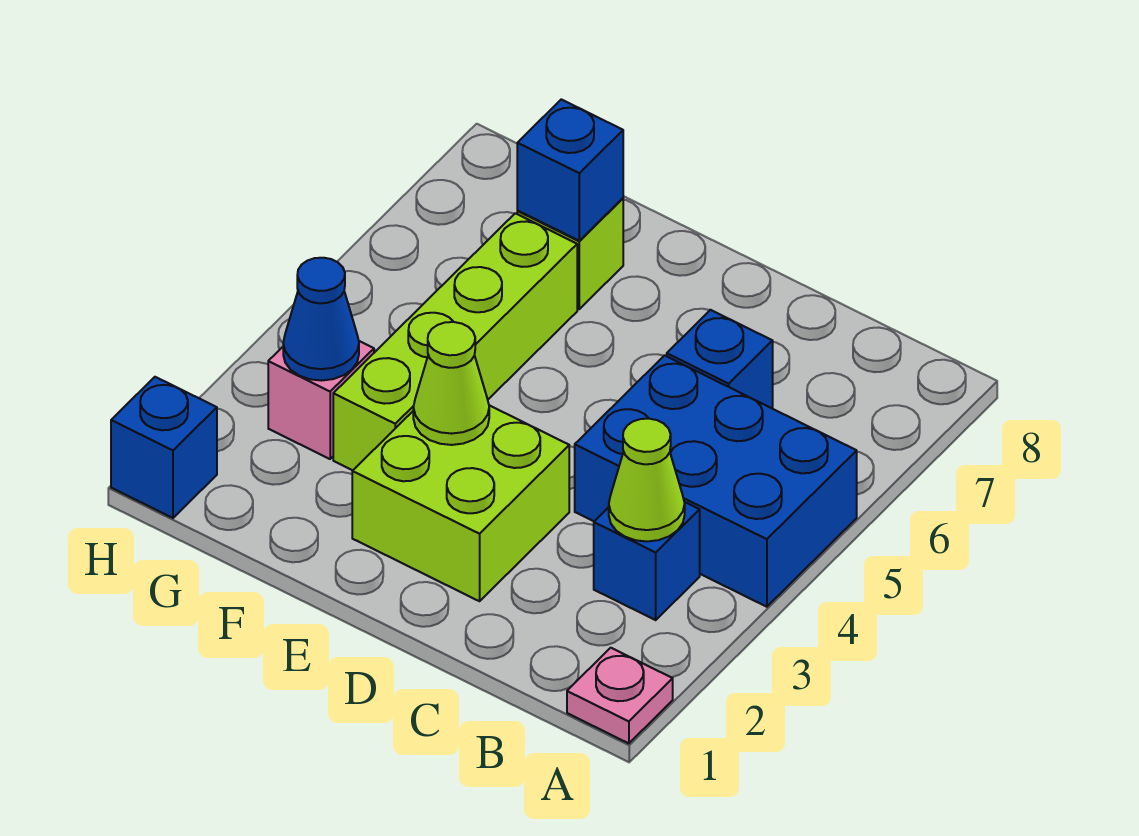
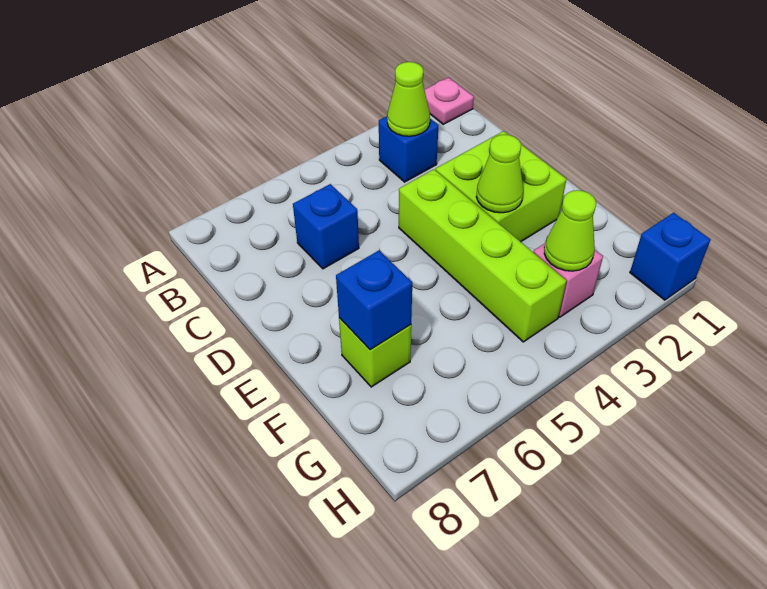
blue 2x3 brick [575,355,857,607] -> none
lime 1x4 brick [333,213,577,470] -> lime 1x4 brick turned to [399,170,566,342]
blue 1x1 cone [283,258,359,381] -> lime 1x1 cone [544,190,596,271]

